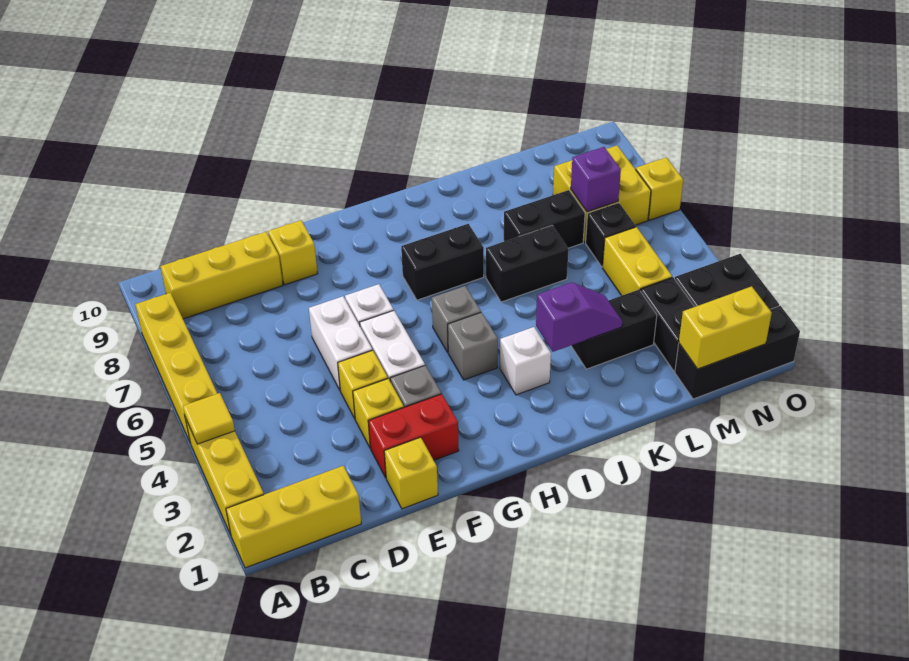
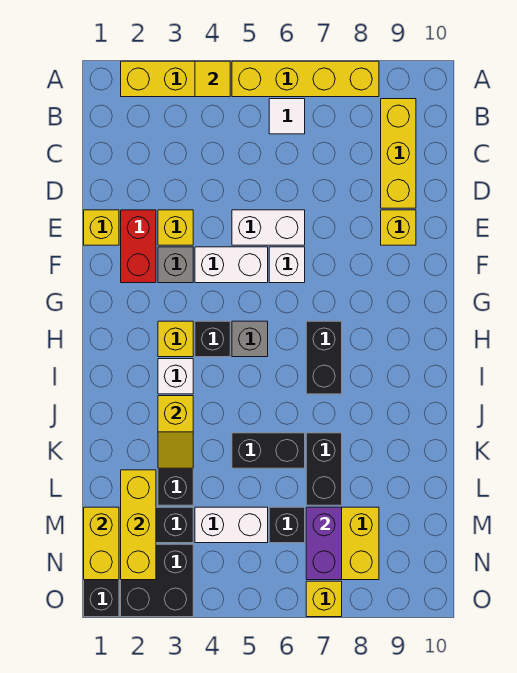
yellow 1x3 brick [226,466,361,568] -> yellow 1x3 brick moved to [121,470,156,580]
none -> white 1x1 tile [269,99,305,134]
yellow 1x1 brick [338,350,388,418] -> yellow 1x1 brick moved to [158,321,193,357]
grey 1x1 brick [448,312,498,380] -> black 1x1 brick [195,321,230,357]
purple 1x2 slope [536,282,623,352] -> yellow 1x2 slope [158,396,193,468]
black 1x2 brick [486,225,568,302] -> black 1x2 brick turned to [232,433,305,468]
yellow 1x2 brick [603,227,672,296] -> white 1x2 brick [195,507,268,543]
purple 1x1 brick [571,147,621,212] -> purple 1x2 brick [306,507,342,580]

